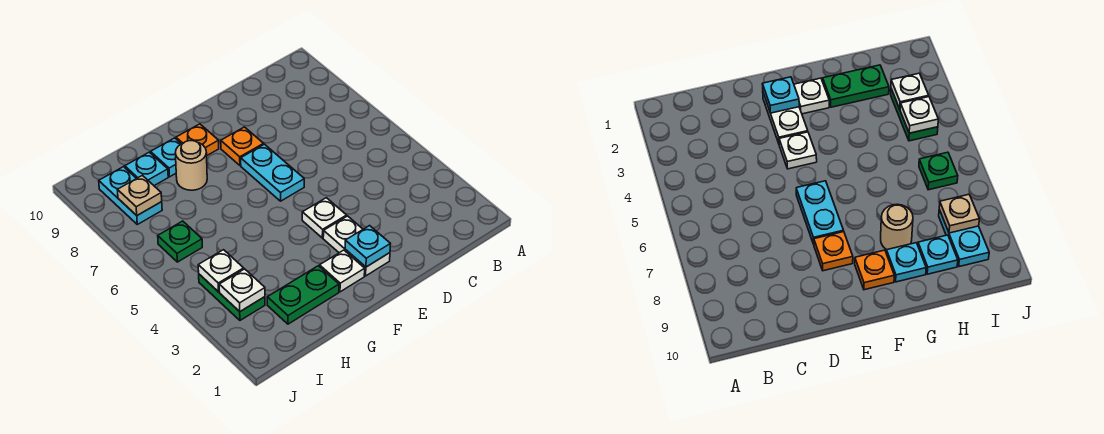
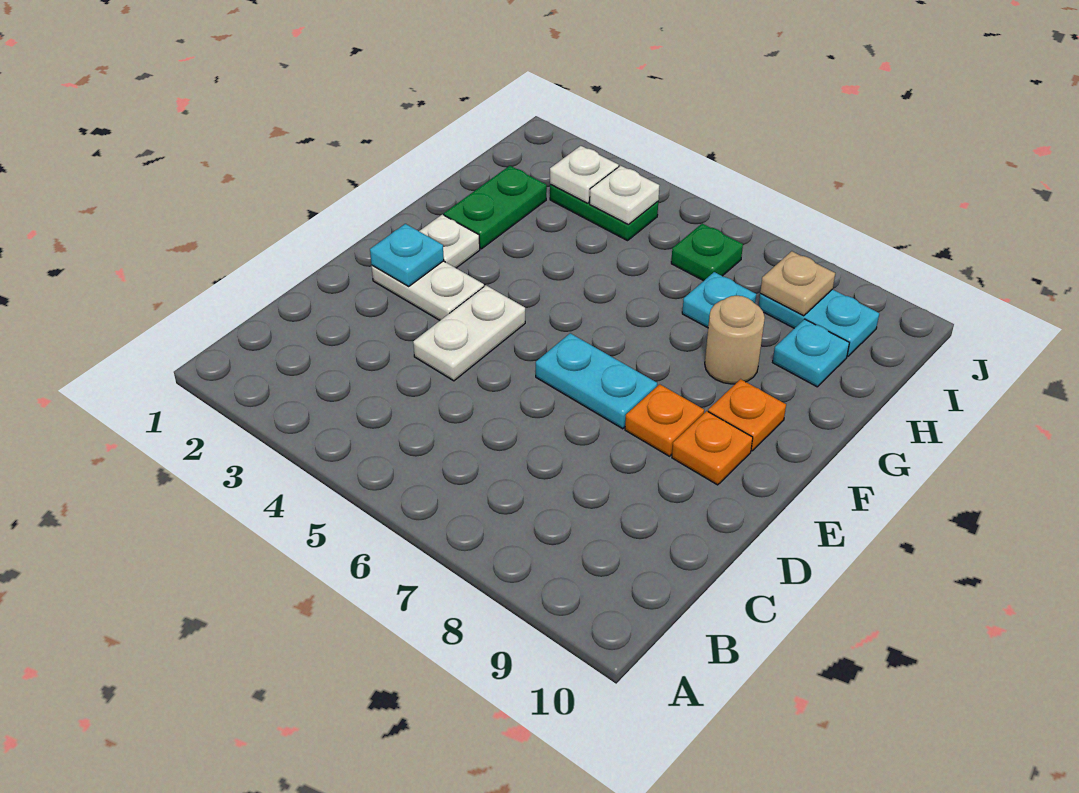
white 1x1 plate [302,198,347,238] -> white 1x2 plate [413,285,525,381]
none -> orange 1x1 plate [672,411,753,485]
cyan 1x1 plate [151,138,181,177] -> cyan 1x1 plate moved to [682,272,756,328]

